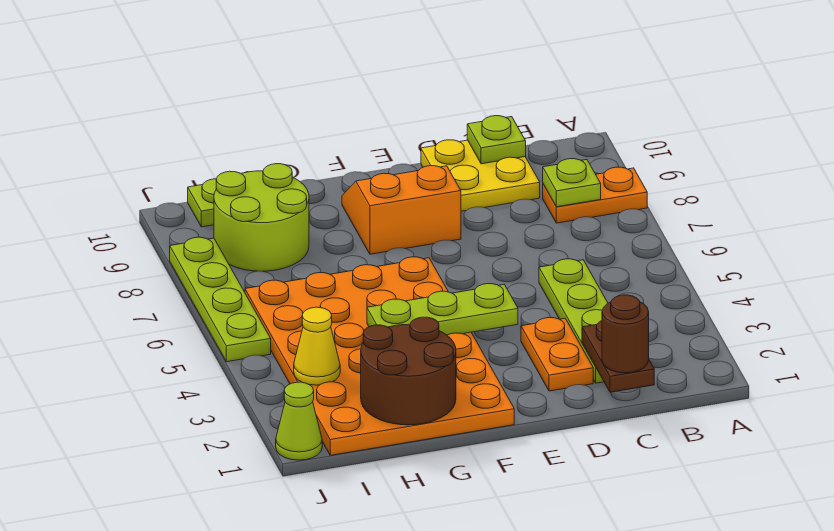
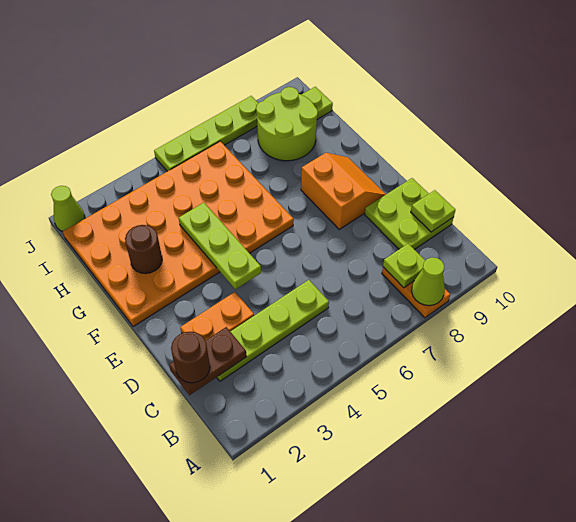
none -> lime 1x1 cone [412,258,445,306]
yellow 2x2 plate [421,140,540,211] -> lime 2x2 plate [365,178,454,250]
brown 2x2 round brick [361,317,456,425] -> brown 1x1 round brick [125,225,162,274]
yellow 1x1 cone [294,307,340,385] -> none

